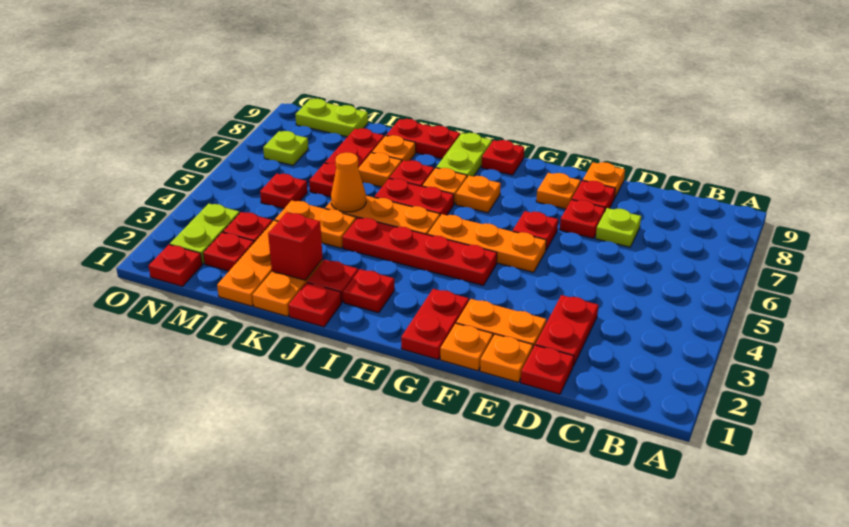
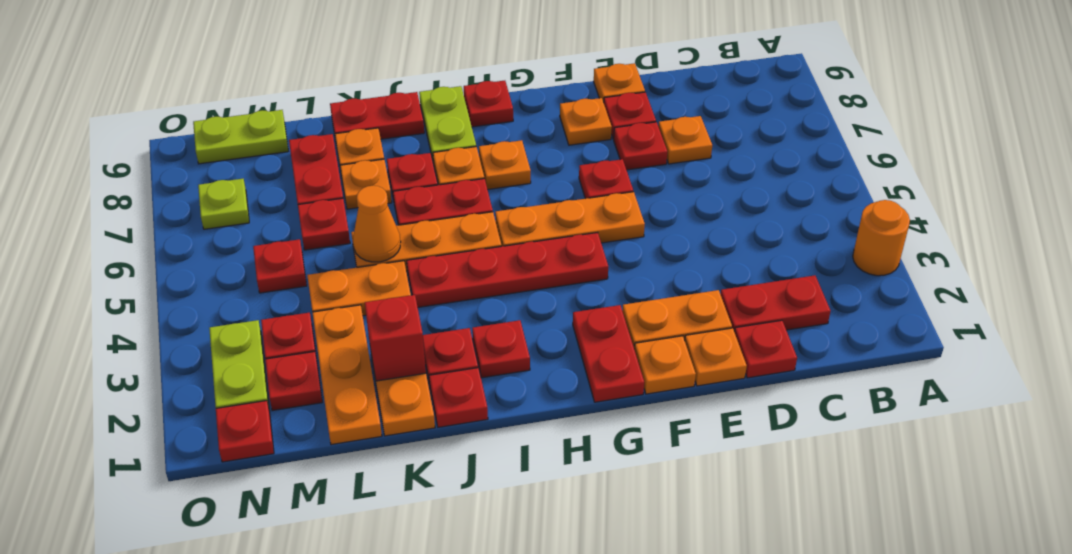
none -> orange 1x1 round brick [853,200,910,276]
red 1x2 plate [536,295,598,366] -> red 1x2 plate turned to [720,275,831,332]
lime 1x1 plate [596,208,641,247] -> orange 1x1 plate [658,116,712,164]

